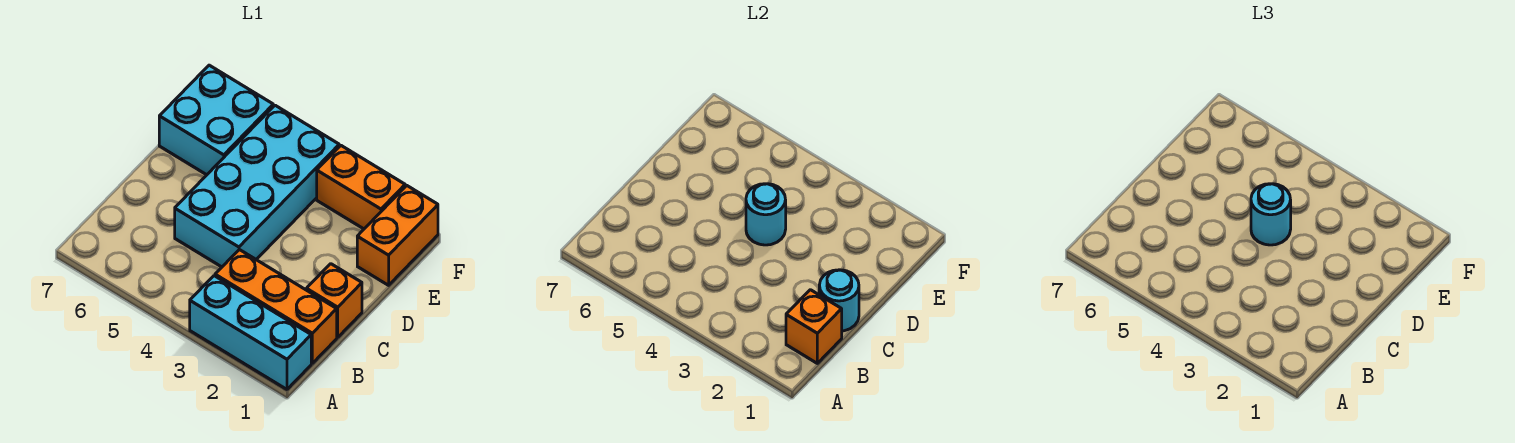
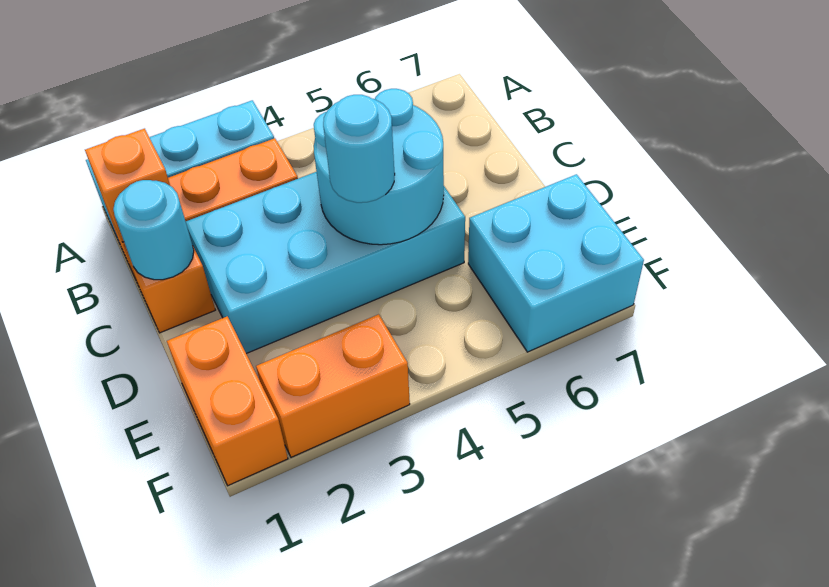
cyan 2x4 brick [175,105,339,267] -> cyan 2x4 brick turned to [186,172,465,354]
cyan 1x1 round brick [746,184,786,245] -> cyan 2x2 round brick [314,89,444,245]

